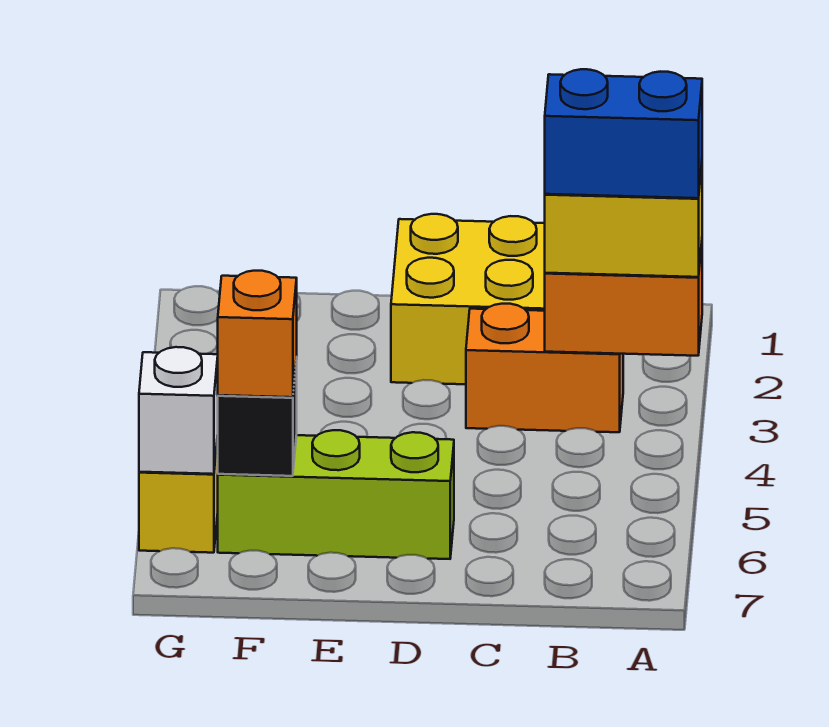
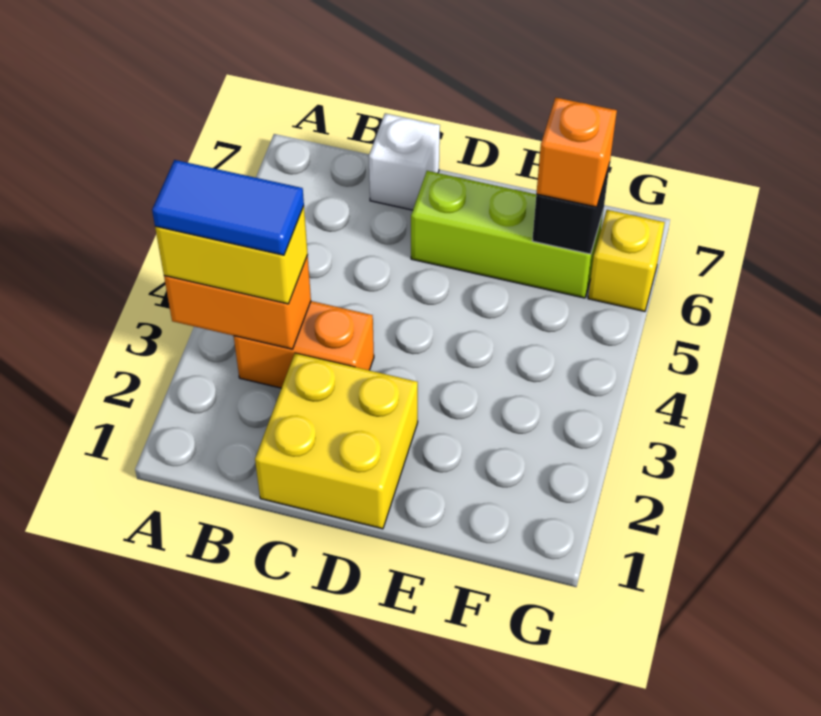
blue 1x2 brick [545,69,702,198] -> blue 1x2 tile [152,160,304,255]
white 1x1 brick [139,347,218,474] -> white 1x1 brick moved to [369,113,440,210]

